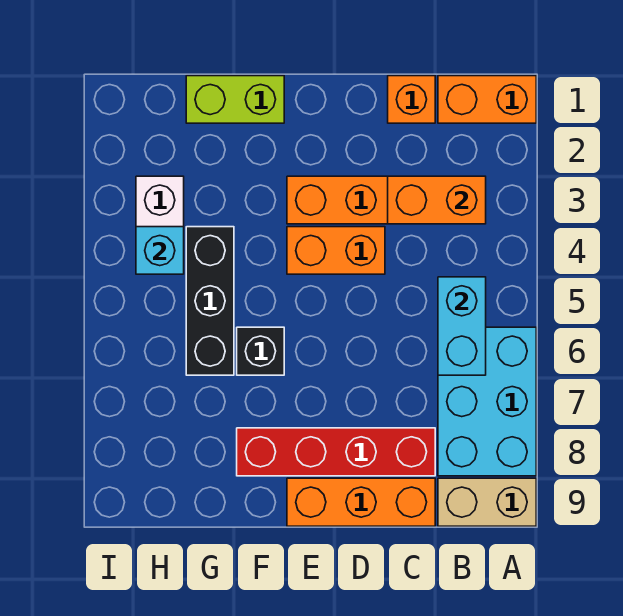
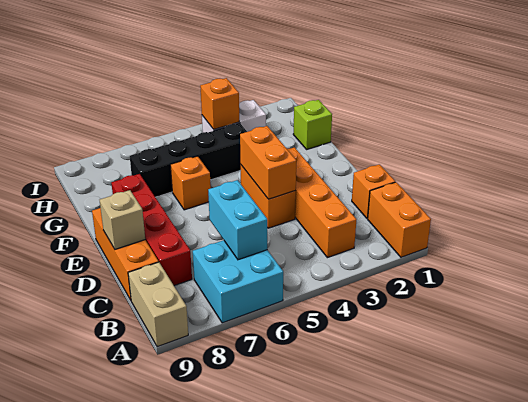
cyan 2x3 brick [438,327,536,476] -> cyan 2x2 brick [193,240,283,323]
orange 1x2 brick [388,176,486,224] -> orange 1x2 brick moved to [240,126,296,199]
cyan 1x2 brick [438,277,486,375] -> cyan 1x2 brick turned to [208,180,267,260]
none -> tan 1x1 brick [100,190,145,249]
lime 1x2 brick [186,76,284,123] -> lime 1x1 brick [293,100,332,149]
black 1x1 brick [237,327,284,375] -> orange 1x1 brick [170,156,211,210]
black 1x3 brick [186,227,234,375] -> black 1x4 brick [130,123,247,197]
cyan 1x1 brick [136,227,184,274] -> orange 1x1 brick [200,78,239,129]

